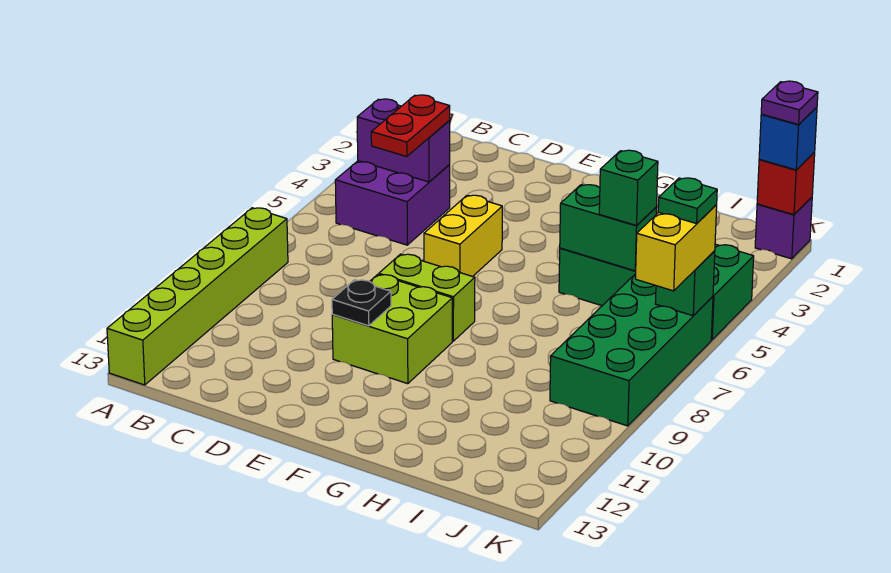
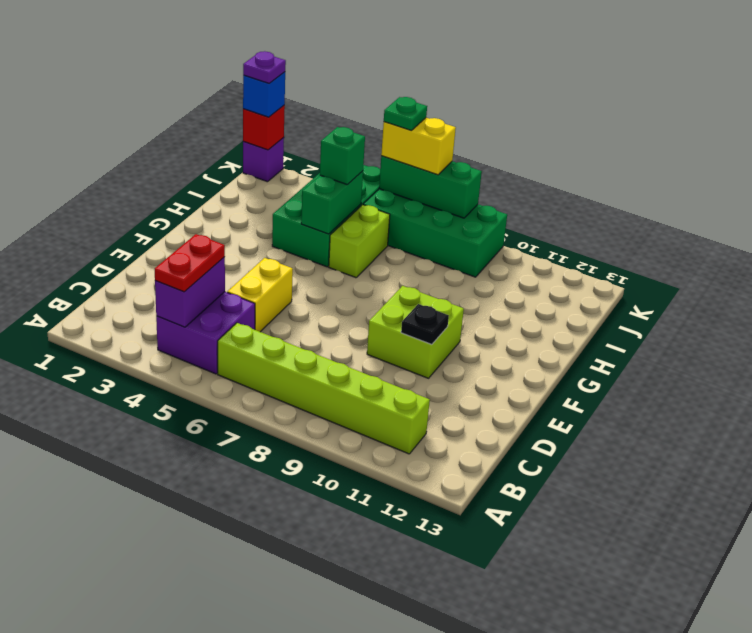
lime 1x6 brick [107,208,288,385] -> lime 1x6 brick moved to [218,323,430,454]
red 1x2 plate [371,95,450,157] -> red 1x2 plate turned to [155,234,225,292]
yellow 1x2 brick [424,195,502,277] -> yellow 1x2 brick turned to [227,258,293,332]
lime 1x2 brick [379,254,475,341] -> lime 1x2 brick moved to [329,205,390,278]
green 1x1 brick [655,251,715,316] -> green 1x3 brick [379,156,482,218]

